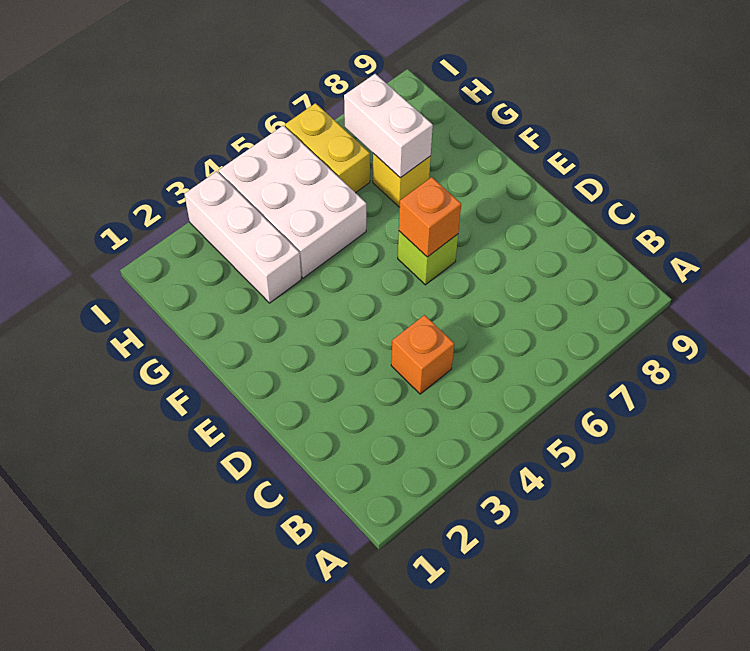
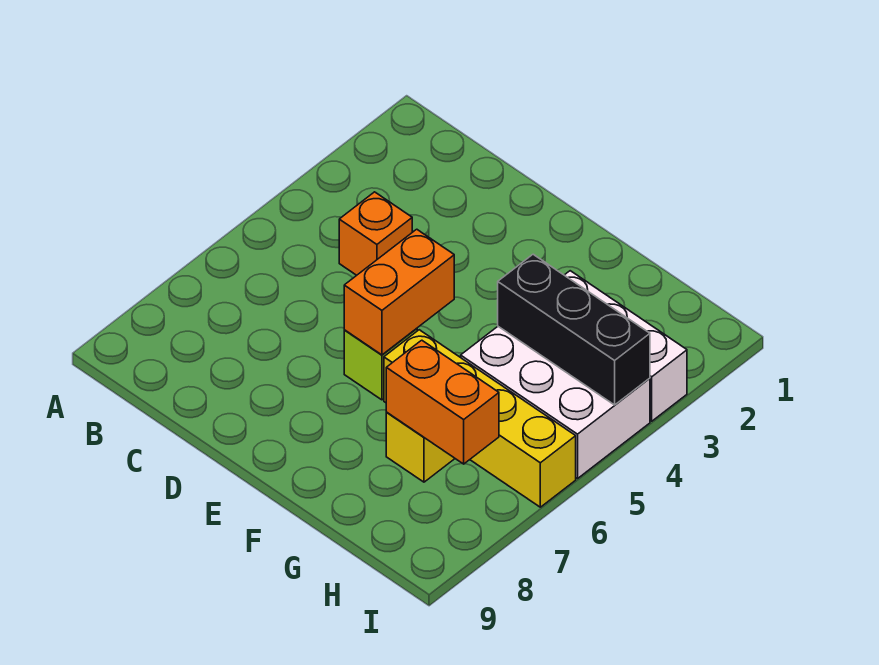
orange 1x1 brick [399,177,461,257] -> orange 1x2 brick [344,229,454,355]
none -> black 1x3 brick [498,254,650,405]
white 1x2 brick [344,74,433,178] -> orange 1x2 brick [386,340,499,464]
yellow 1x2 brick [285,103,370,193] -> yellow 1x4 brick [384,330,576,507]

